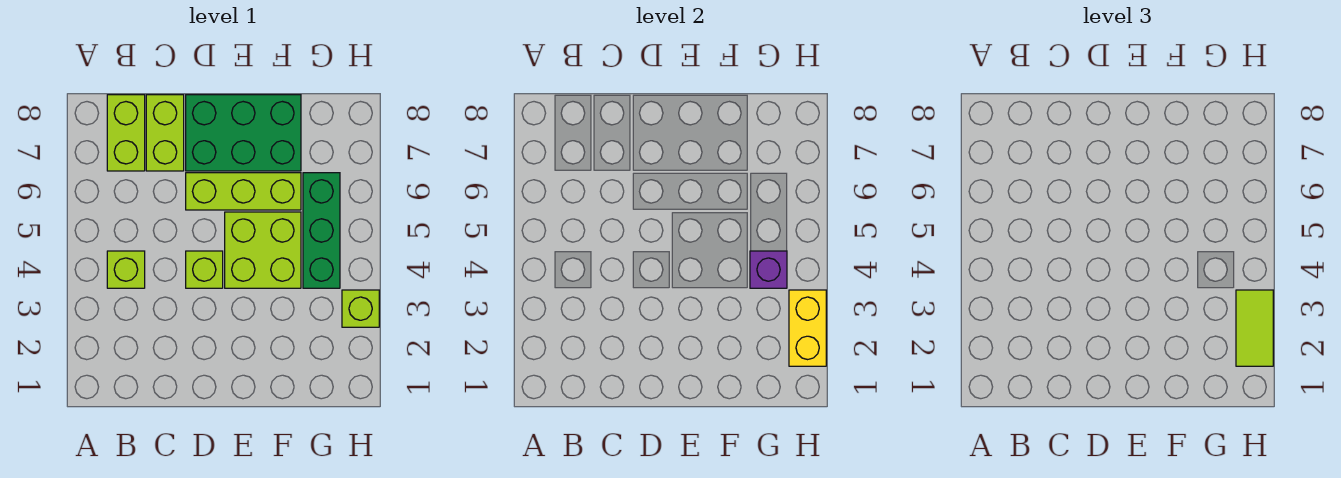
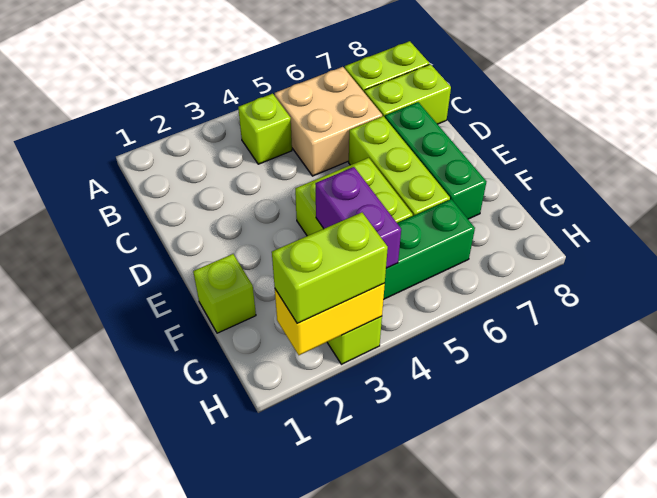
none -> tan 2x2 brick [275,67,382,176]
lime 1x1 brick [186,251,223,288] -> lime 1x1 brick moved to [193,254,256,333]
green 2x3 brick [186,95,301,171] -> green 1x3 brick [385,102,486,219]
purple 1x1 brick [750,251,787,288] -> purple 1x2 brick [315,167,401,268]
lime 1x2 tile [1236,290,1273,366] -> lime 1x2 brick [272,212,388,323]

